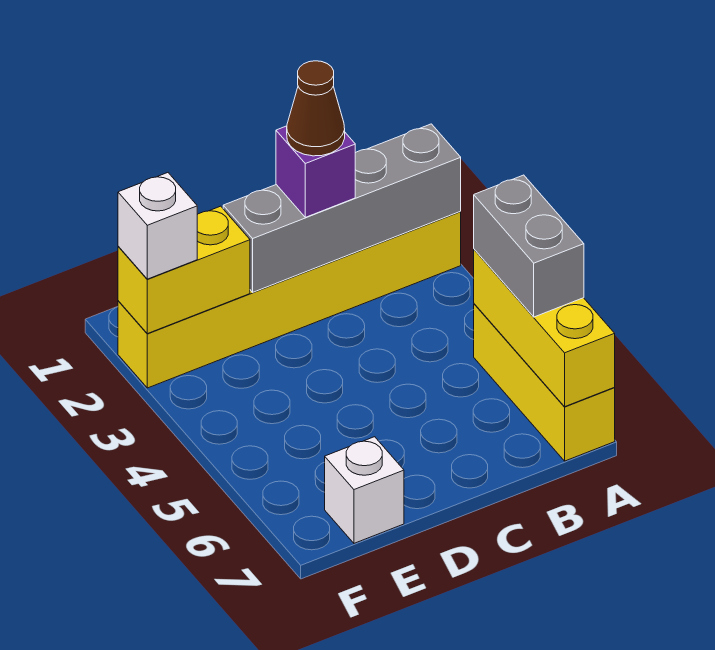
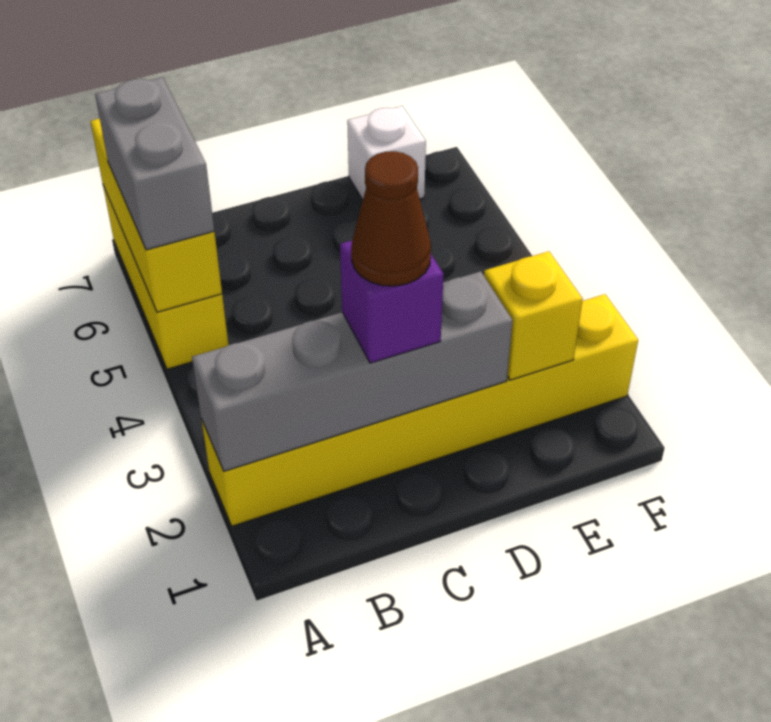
yellow 1x2 brick [118,206,250,334] -> yellow 1x1 brick [484,251,583,380]
white 1x1 brick [118,173,197,279] -> none

